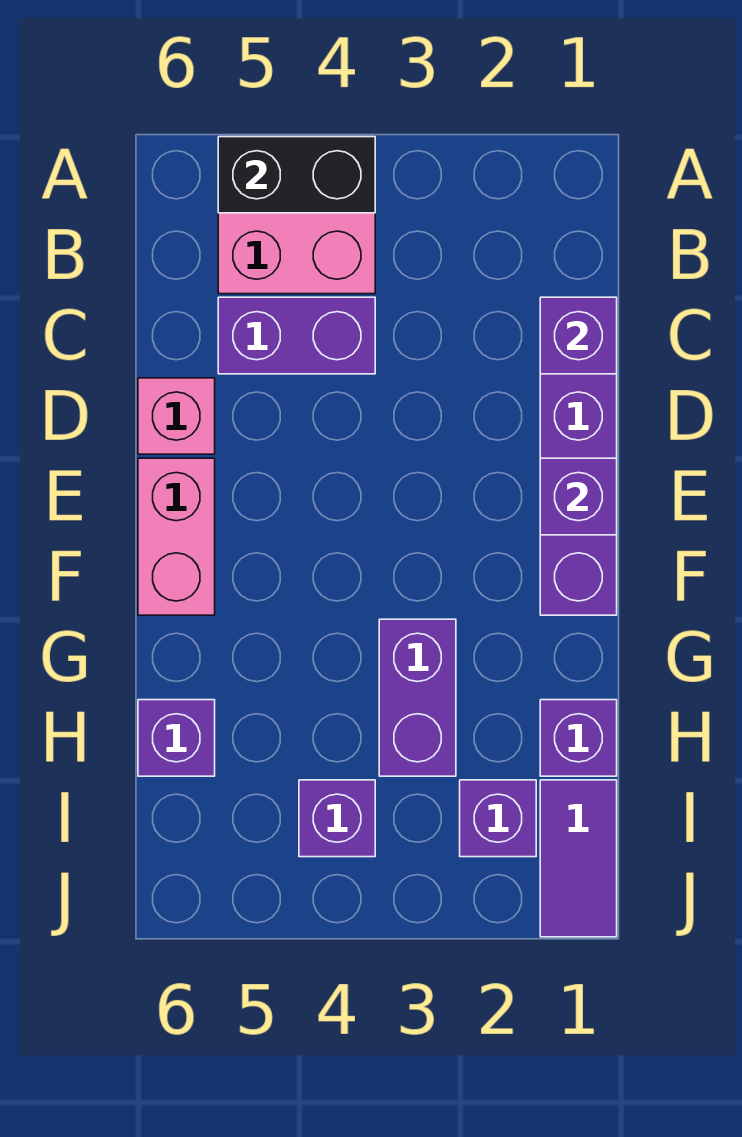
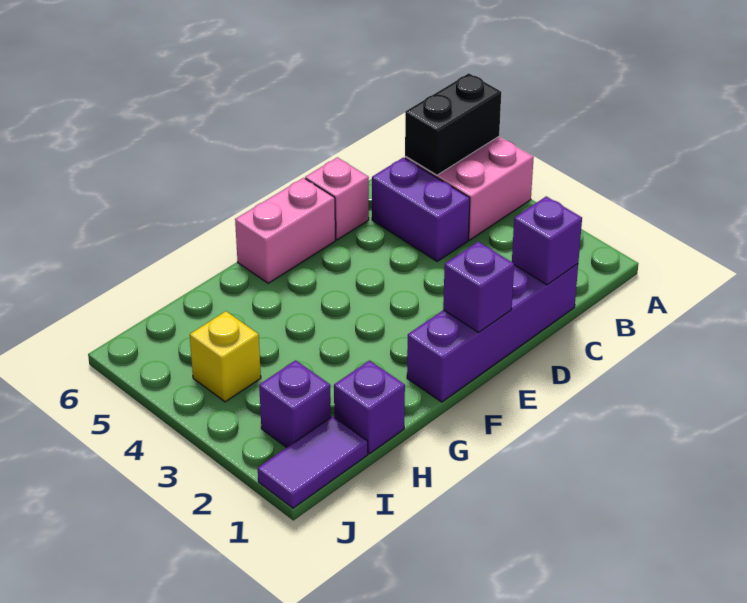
black 1x2 brick [218,137,375,213] -> black 1x2 brick turned to [405,73,501,175]
purple 1x2 brick [379,619,456,776] -> none
purple 1x1 brick [138,700,215,776] -> none
purple 1x1 brick [299,780,375,857] -> yellow 1x1 brick [190,311,261,402]

